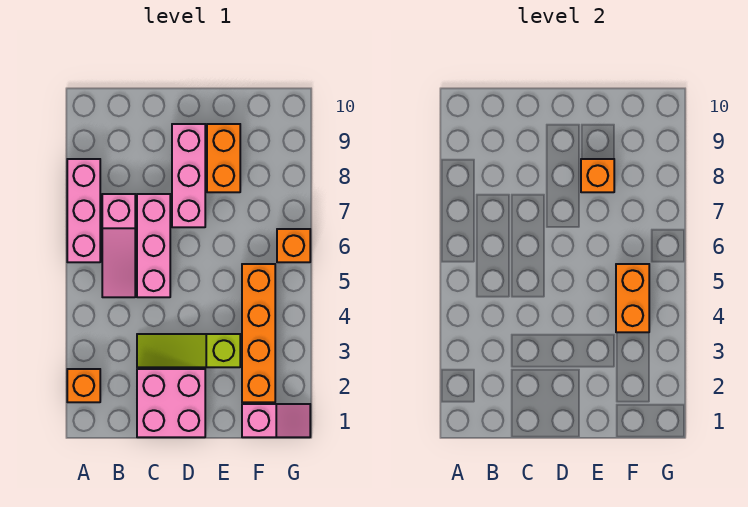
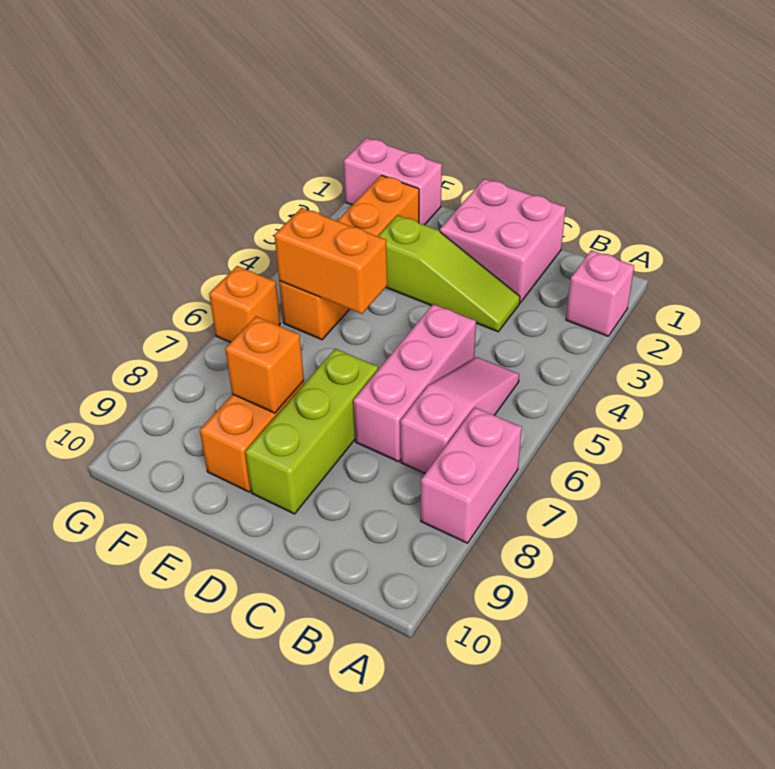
orange 1x1 brick [67,369,100,402] -> pink 1x1 brick [566,250,634,336]
pink 1x3 brick [67,159,100,262] -> pink 1x2 brick [421,408,522,543]
pink 1x3 brick [172,124,205,227] -> lime 1x3 brick [245,349,378,514]
pink 1x2 slope [242,404,310,437] -> pink 1x2 brick [344,138,442,225]
orange 1x2 brick [616,264,649,332] -> orange 1x2 brick turned to [274,208,387,314]

